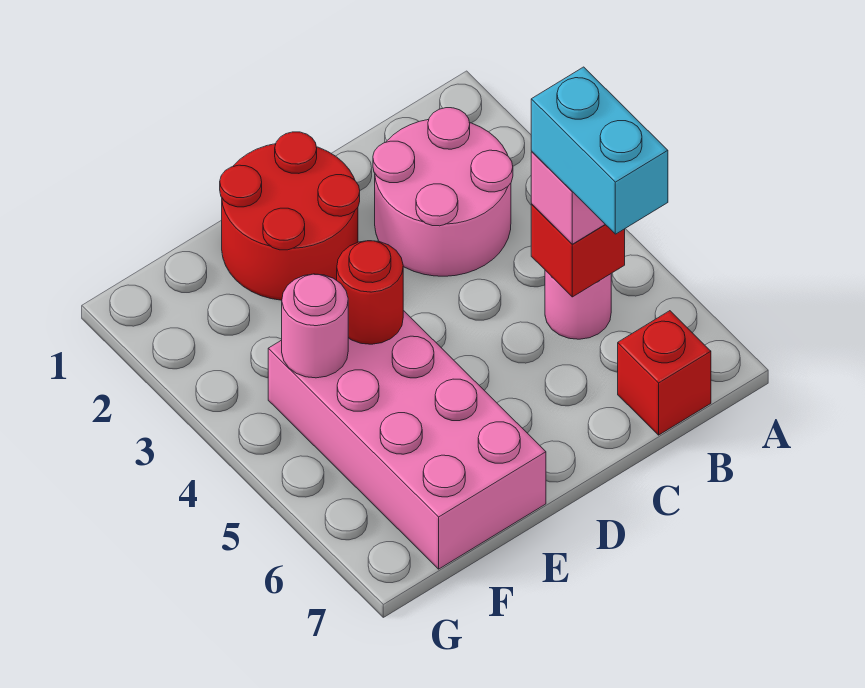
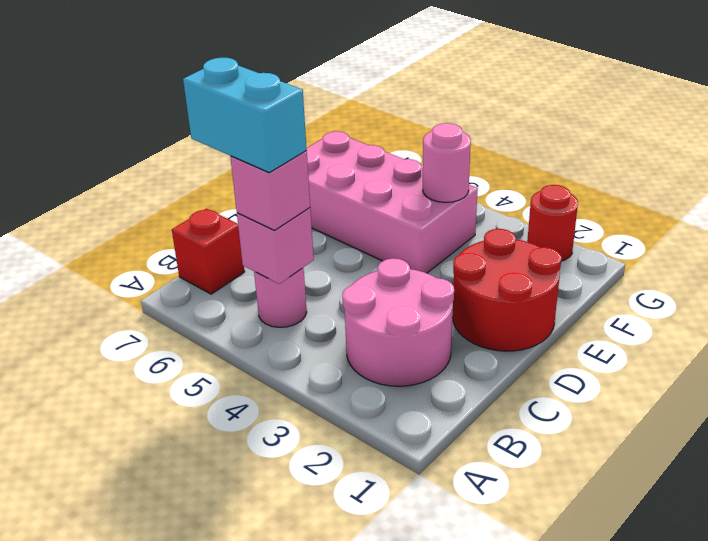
red 1x1 brick [531,205,625,297] -> pink 1x1 brick [237,208,314,284]
red 1x1 round brick [337,241,403,344] -> red 1x1 round brick moved to [527,185,578,261]

